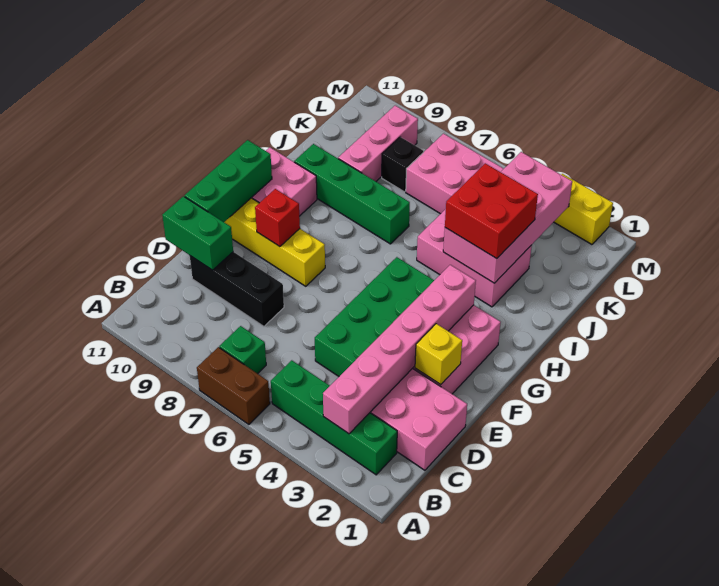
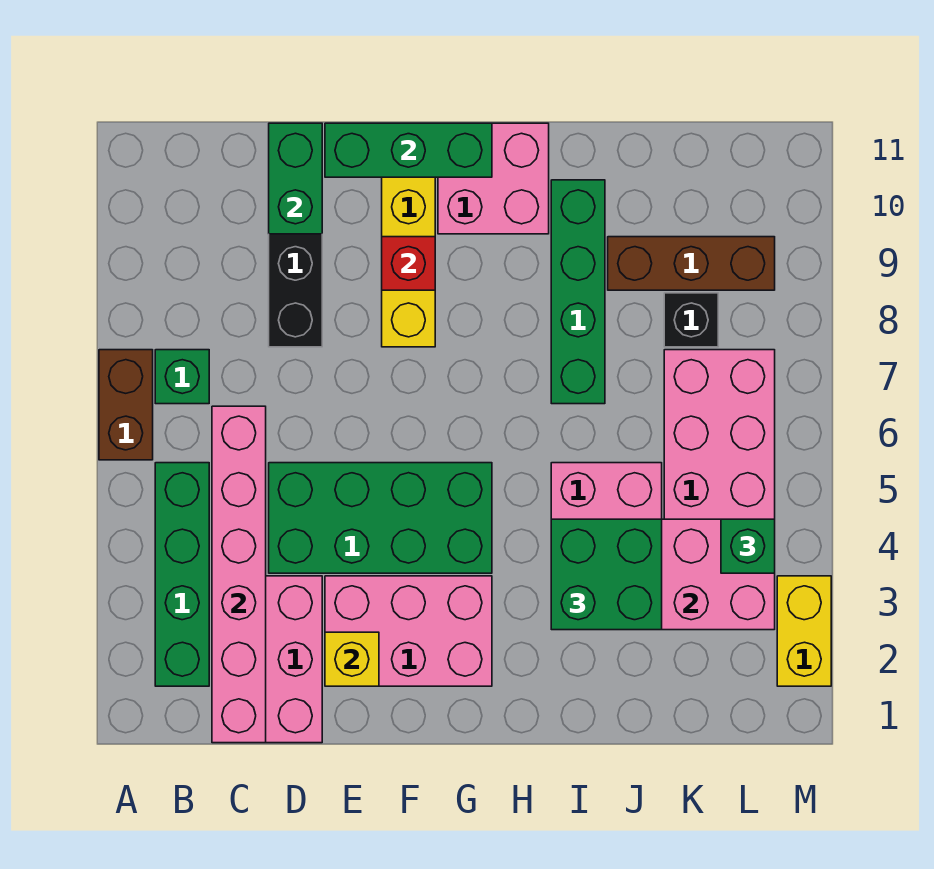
pink 1x6 brick [323,265,476,434] -> pink 1x6 brick turned to [212,406,266,743]
red 2x2 brick [445,163,538,259] -> green 2x2 brick [551,519,662,630]
pink 1x3 brick [338,106,418,181] -> brown 1x3 brick [608,237,775,290]
none -> green 1x1 brick [721,519,775,573]

